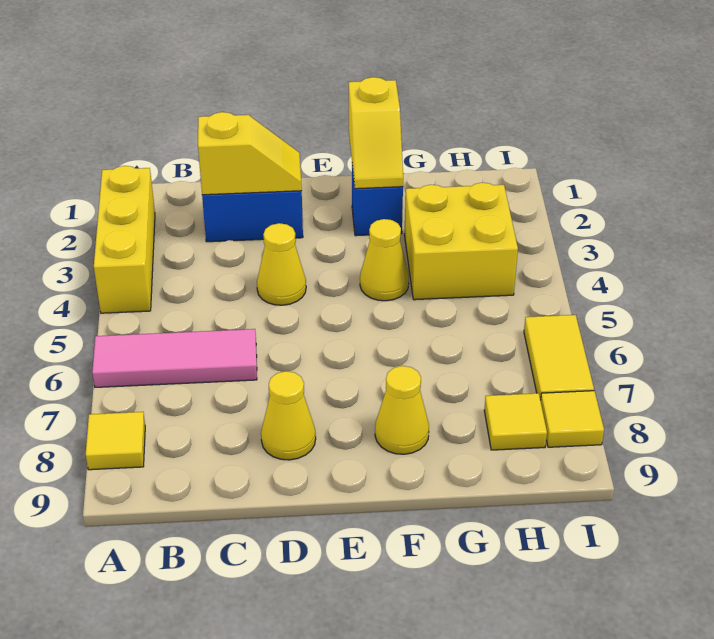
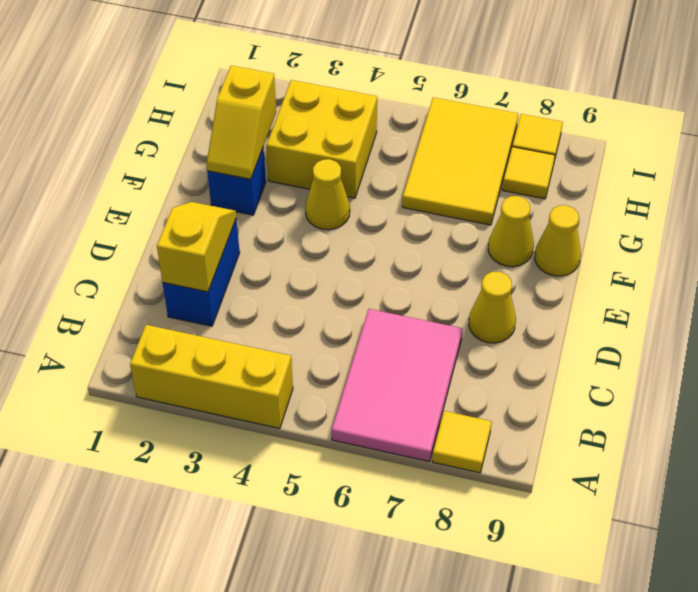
pink 1x3 tile [92,329,257,387] -> pink 2x3 tile [332,309,462,462]
yellow 1x1 cone [257,223,306,305] -> yellow 1x1 cone moved to [535,205,581,276]
yellow 1x2 slope [349,77,403,189] -> yellow 1x2 slope turned to [207,66,276,179]
yellow 1x2 tile [524,315,594,401] -> yellow 2x3 tile [402,98,518,225]

